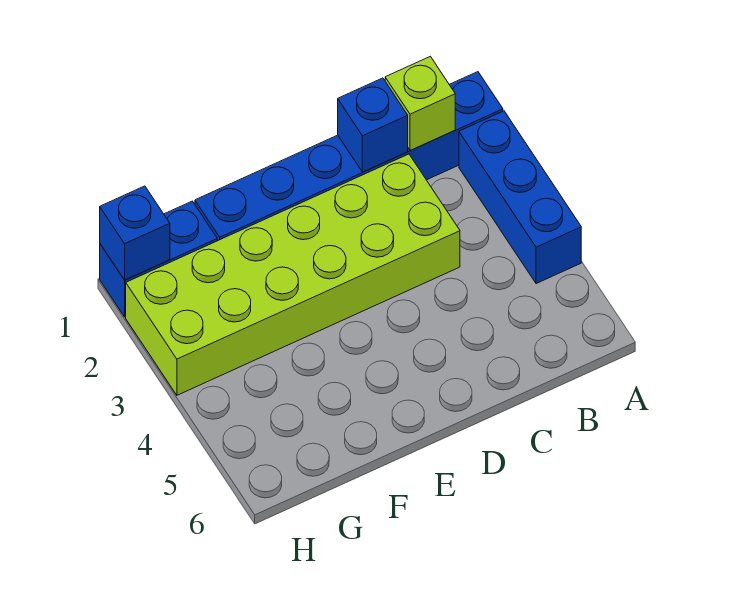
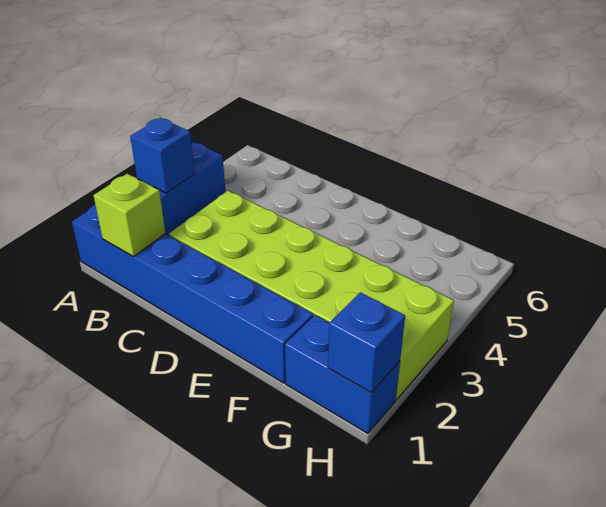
blue 1x1 brick [338,78,408,172] -> blue 1x1 brick moved to [130,118,195,193]

